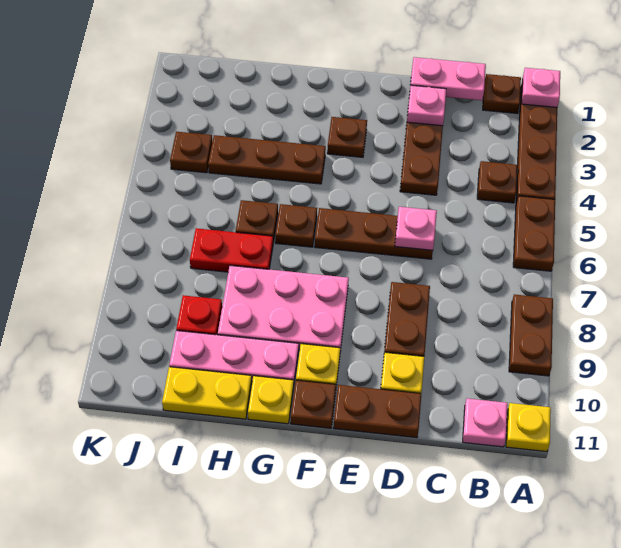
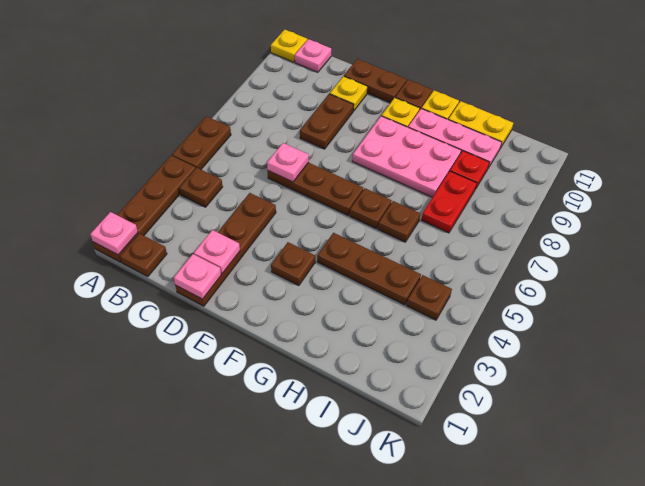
brown 1x2 plate [509,294,553,376] -> none
pink 1x2 plate [411,57,486,100] -> pink 1x1 plate [174,254,221,299]
red 1x2 plate [190,228,273,272] -> red 1x2 plate turned to [421,171,477,233]

